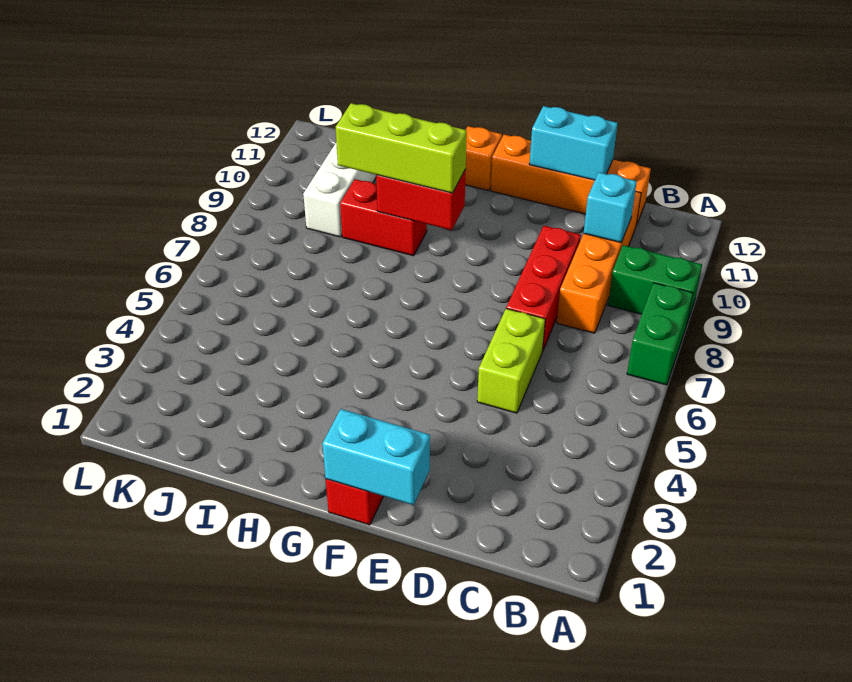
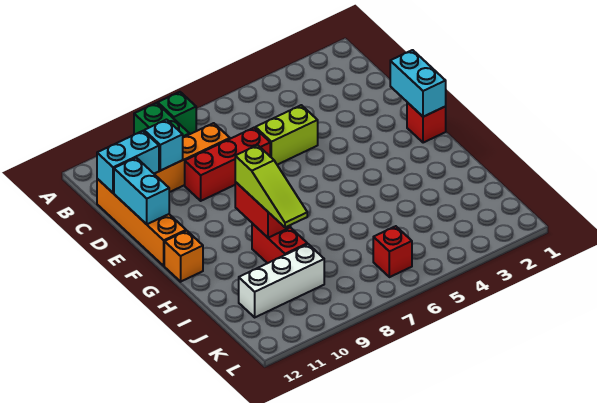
green 1x2 brick [627,283,693,385] -> green 1x1 brick [158,92,196,134]
none -> cyan 1x2 brick [97,131,159,193]
lime 1x3 brick [336,103,467,193] -> lime 1x3 slope [235,145,307,227]
none -> red 1x1 brick [373,226,412,277]

